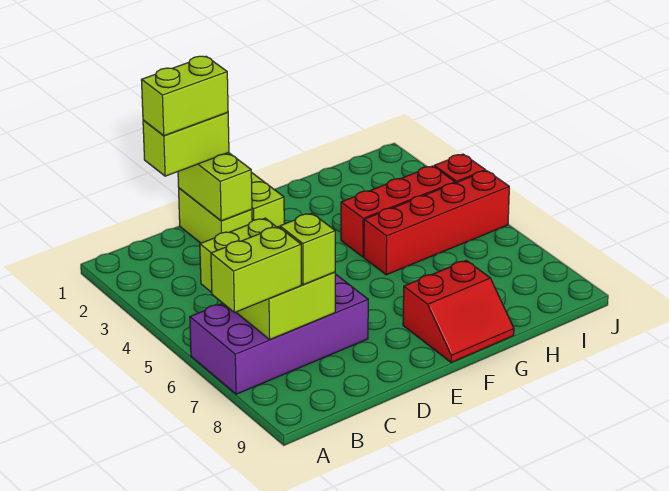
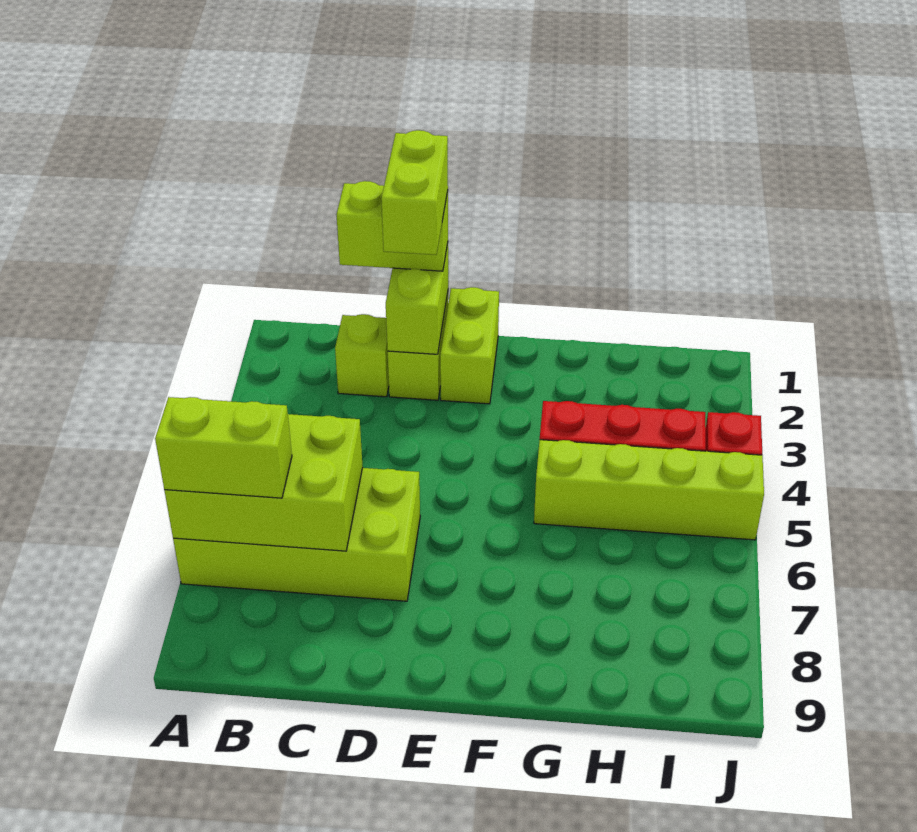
purple 2x4 brick [190,274,368,394] -> lime 2x4 brick [173,468,420,601]
lime 2x3 brick [200,218,335,340] -> lime 2x3 brick turned to [164,414,363,551]
lime 1x2 brick [141,56,228,136] -> lime 1x2 brick turned to [381,130,448,255]
lime 1x1 brick [280,213,335,285] -> lime 1x1 brick moved to [335,314,389,397]
red 2x2 slope [403,260,514,363] -> none
red 1x4 brick [364,171,509,275] -> lime 1x4 brick [534,440,764,540]

